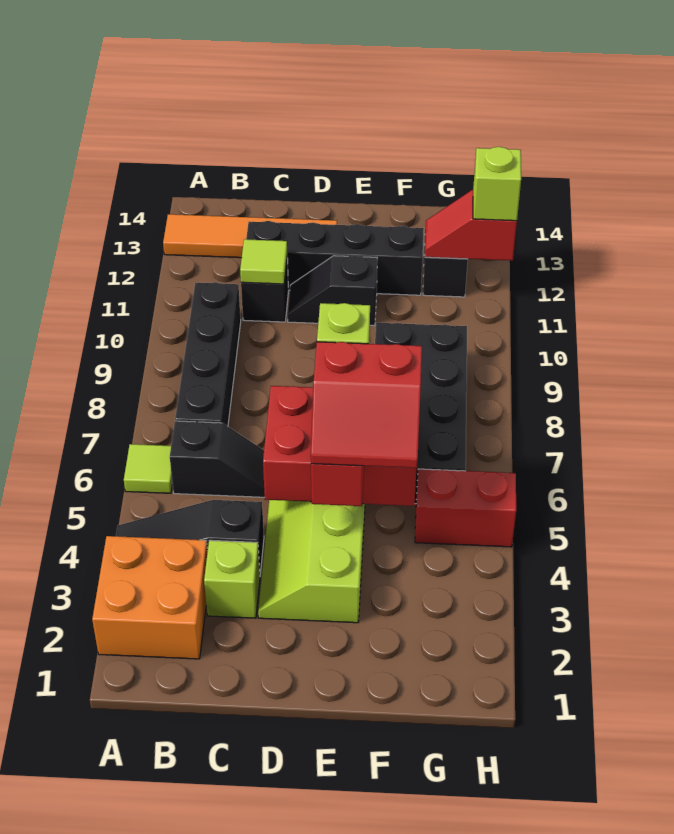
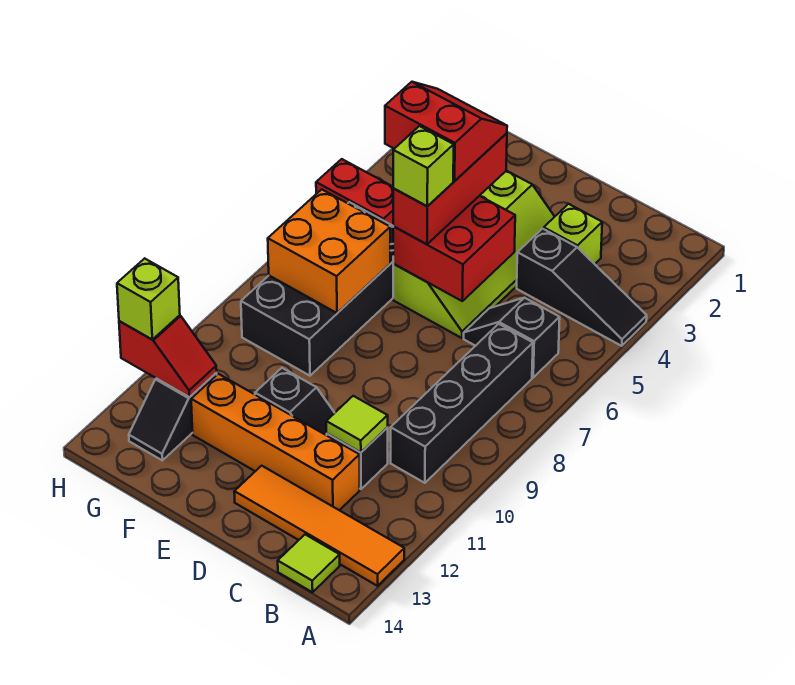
orange 2x2 brick [92,536,208,659] -> orange 2x2 brick moved to [268,189,390,313]
lime 1x1 tile [124,444,173,493] -> lime 1x1 tile moved to [278,535,340,592]
black 1x4 brick [246,221,424,295] -> orange 1x4 brick [191,374,360,510]
red 2x3 brick [263,386,416,506] -> red 2x2 brick [393,196,515,301]

